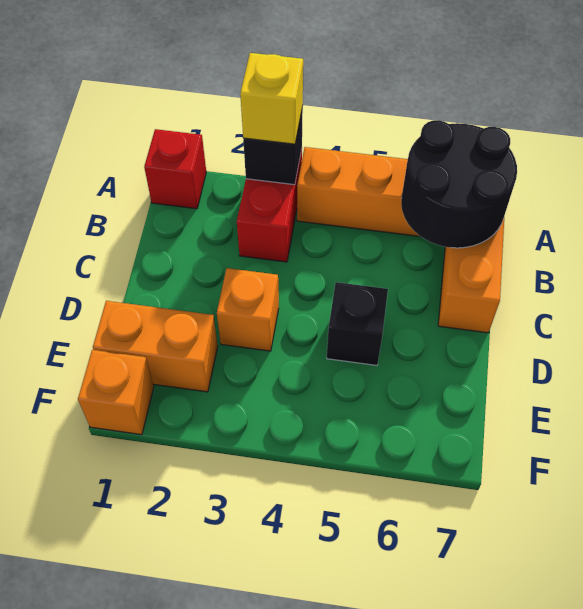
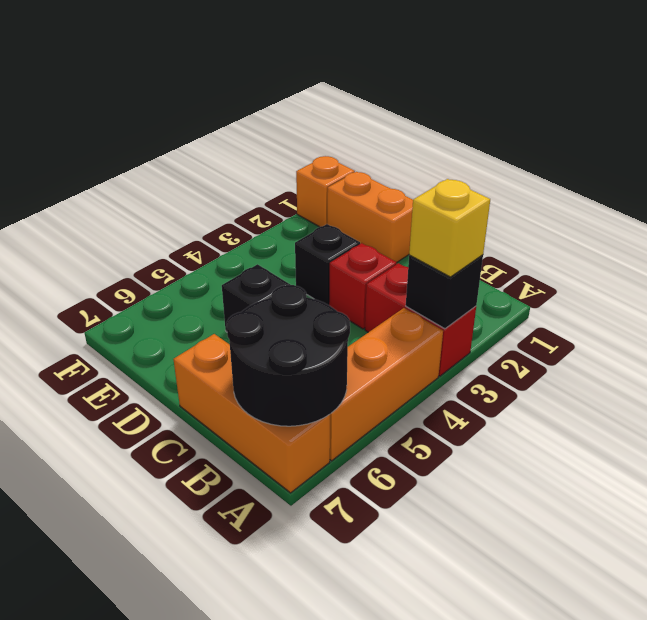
red 1x1 brick [144,129,206,209] -> red 1x1 brick moved to [329,243,397,329]
orange 1x1 brick [217,268,279,351] -> black 1x1 brick [295,224,360,305]
orange 1x2 brick [93,301,218,392] -> orange 1x2 brick turned to [327,172,413,262]

